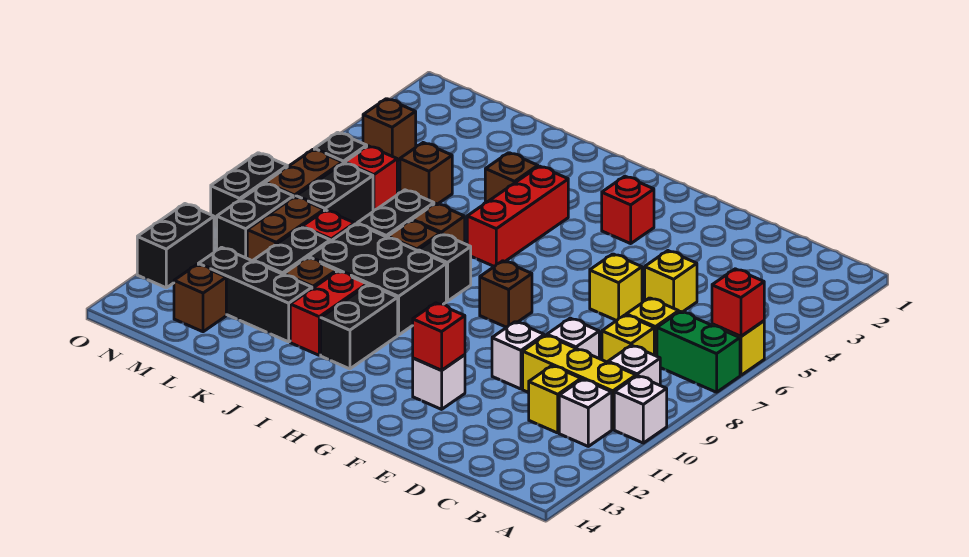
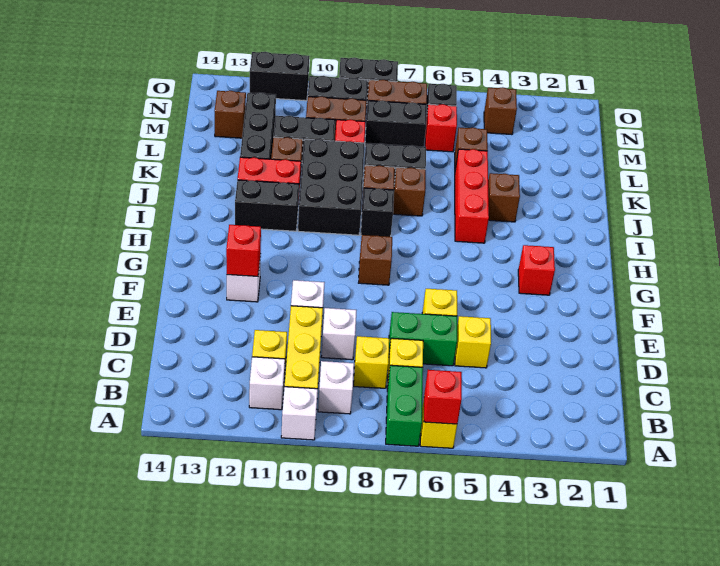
none -> green 1x2 brick [389,312,457,366]
red 1x3 brick [467,166,568,267] -> red 1x3 brick turned to [455,149,489,243]

